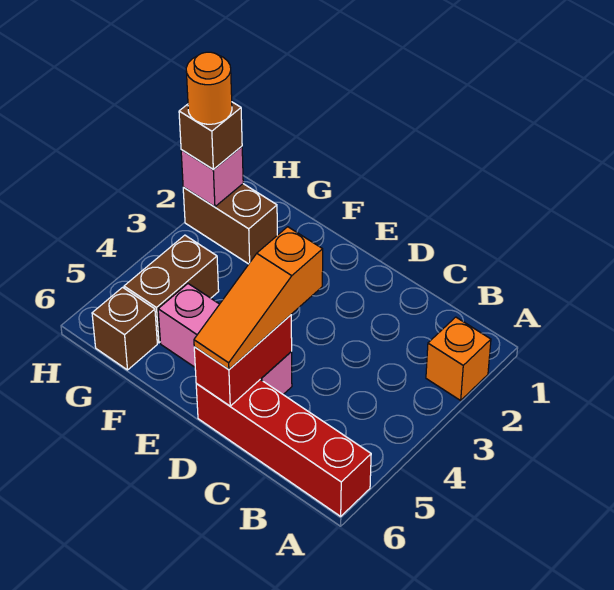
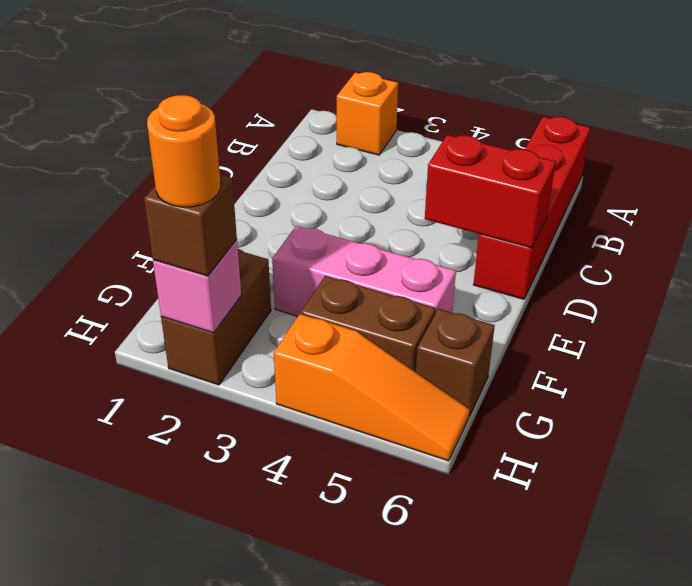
orange 1x3 slope [194,227,323,369] -> orange 1x3 slope moved to [274,314,470,461]
pink 1x3 brick [158,284,292,394] -> pink 1x3 brick turned to [272,226,456,316]

